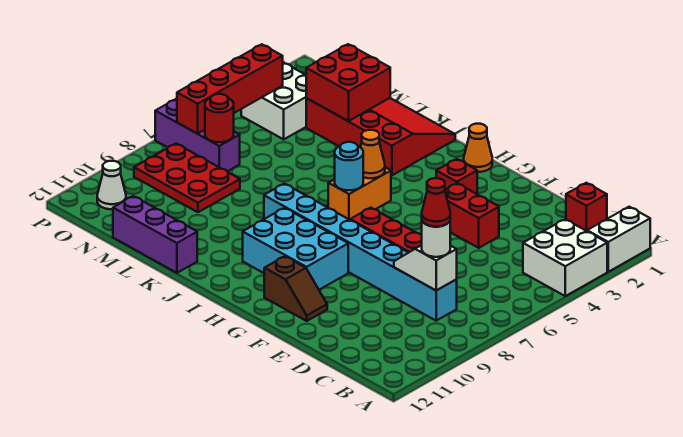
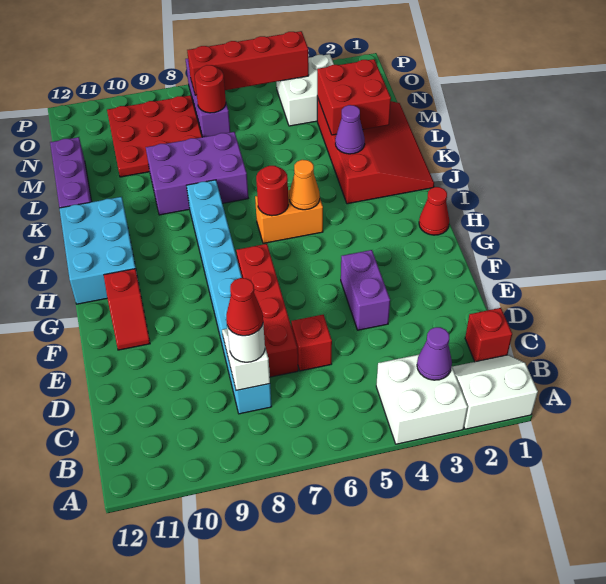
none -> purple 1x1 cone [417,327,452,380]
red 1x2 brick [445,183,499,248] -> purple 1x2 brick [341,250,390,330]
brown 1x2 slope [264,256,327,321] -> red 1x2 slope [104,269,150,350]
red 1x1 brick [436,159,477,194] -> red 1x1 brick moved to [291,315,332,371]
cyan 2x3 brick [243,208,348,290] -> cyan 2x3 brick moved to [59,197,138,304]
orange 1x1 cone [464,124,492,172] -> red 1x1 cone [419,187,449,235]
cyan 1x1 round brick [335,142,363,190] -> red 1x1 round brick [256,166,288,216]
none -> purple 1x1 cone [335,105,365,154]
none -> purple 2x3 brick [146,132,248,215]
red 2x3 plate [134,144,240,212] -> red 3x3 plate [107,95,202,177]
white 1x1 cone [97,161,126,209] -> none

